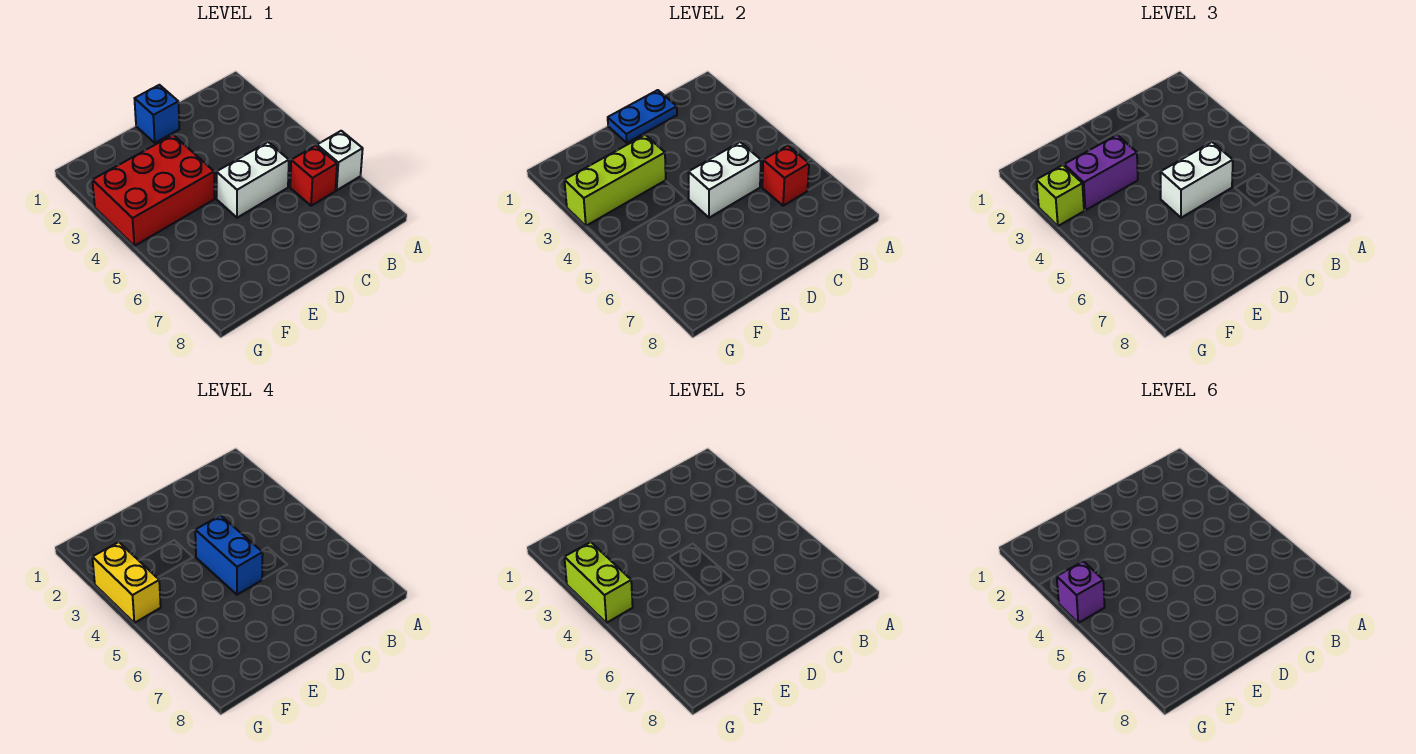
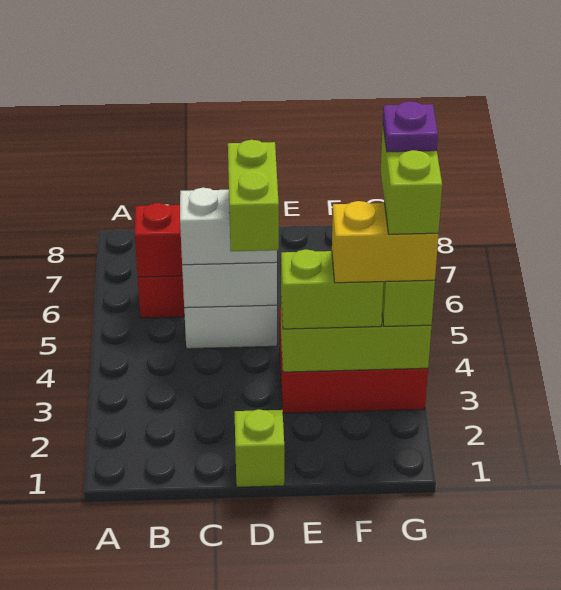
white 1x1 brick [317,131,363,190] -> none
blue 1x2 plate [608,90,677,143] -> none
blue 1x1 brick [134,85,179,143] -> lime 1x1 brick [235,409,284,487]
blue 1x2 brick [195,515,263,595] -> lime 1x2 brick [228,140,279,251]
purple 1x2 brick [1064,135,1138,210] -> lime 1x2 brick [281,249,384,329]
yellow 1x2 brick [92,542,161,623] -> yellow 1x2 brick turned to [332,201,438,283]
purple 1x1 brick [1057,561,1105,623] -> purple 1x1 plate [383,101,438,152]

